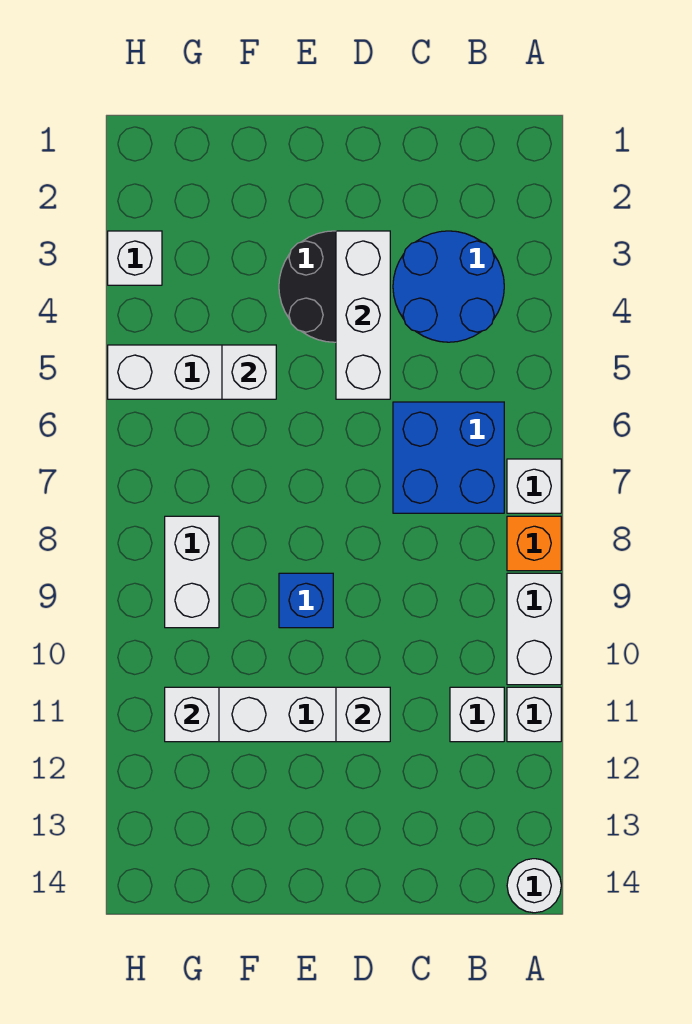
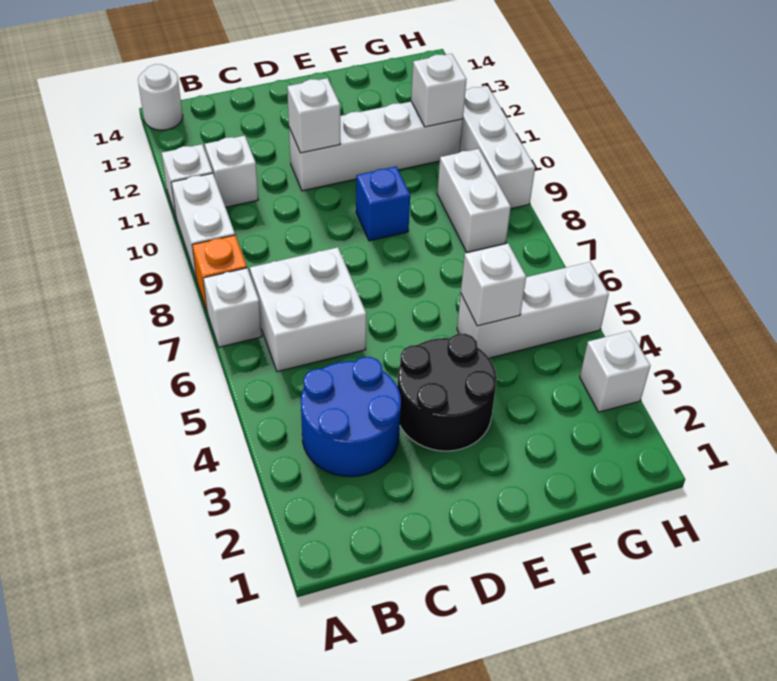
blue 2x2 brick [393,402,504,513] -> white 2x2 brick [250,247,366,372]
white 1x3 brick [336,231,390,399] -> white 1x3 brick moved to [460,86,535,209]

